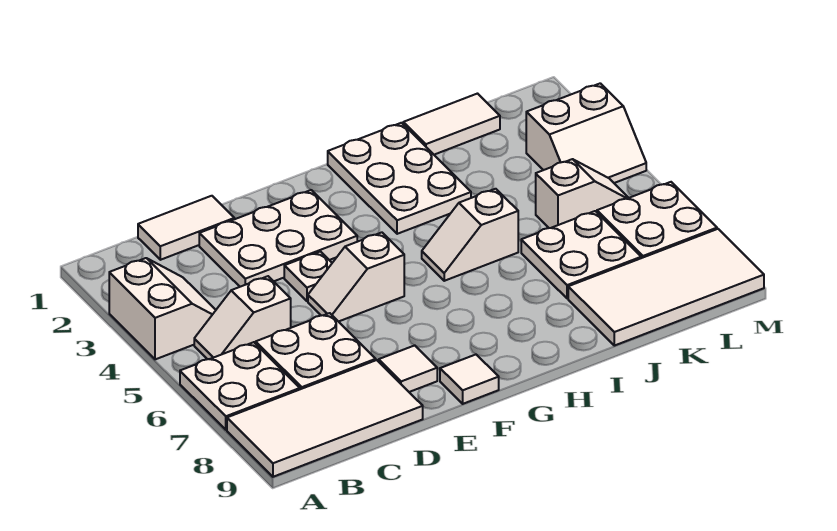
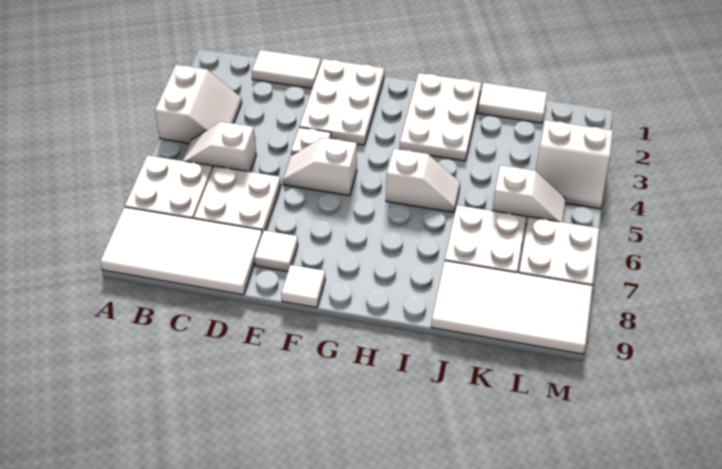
white 2x3 plate [199,190,357,287] -> white 2x3 plate turned to [299,59,384,145]
white 1x2 slope [422,189,518,281] -> white 1x2 slope turned to [386,149,460,212]

